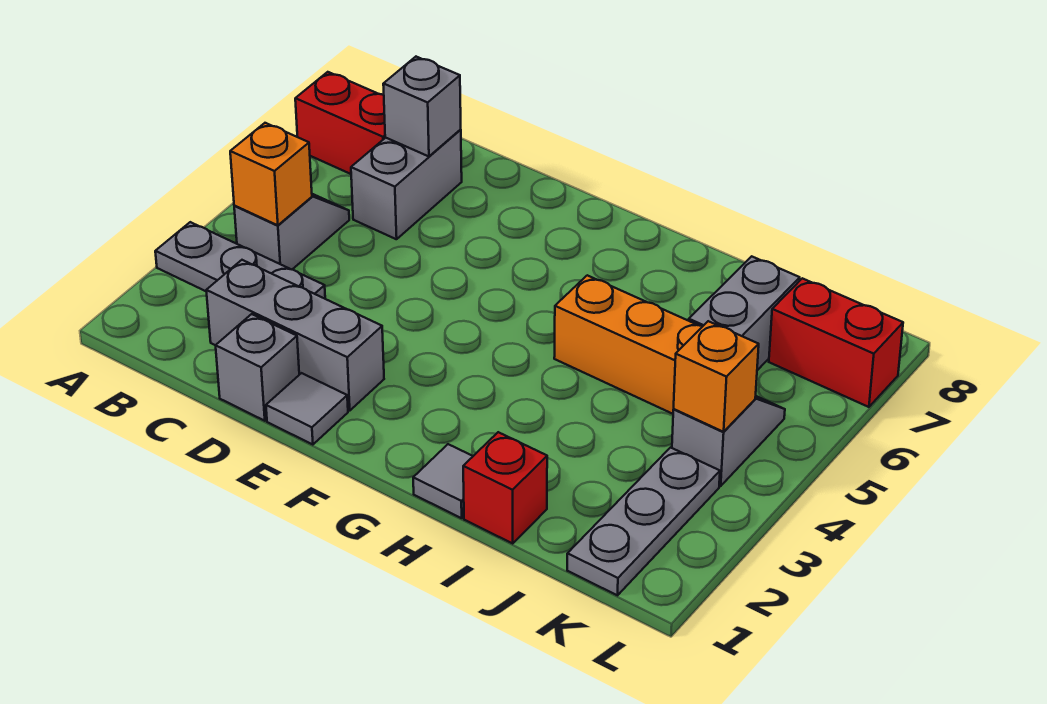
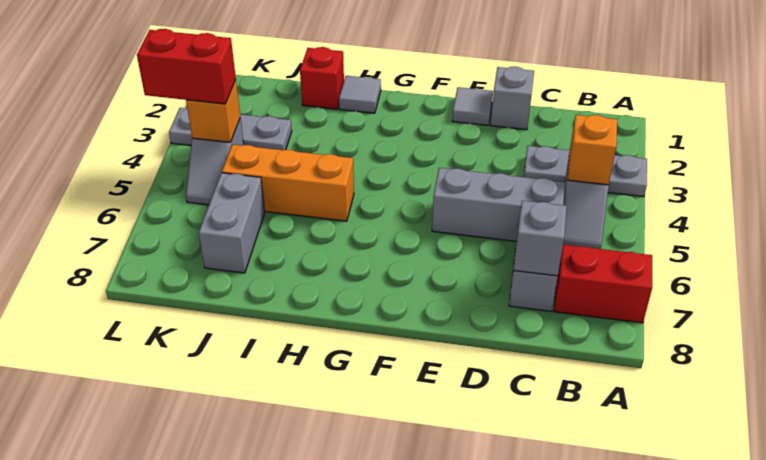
grey 1x3 brick [206,260,384,411] -> grey 1x3 brick moved to [432,168,565,241]
grey 1x3 plate [567,448,720,595] -> grey 1x3 plate turned to [169,108,292,150]
red 1x2 brick [769,278,903,407] -> red 1x2 brick moved to [137,29,236,104]

